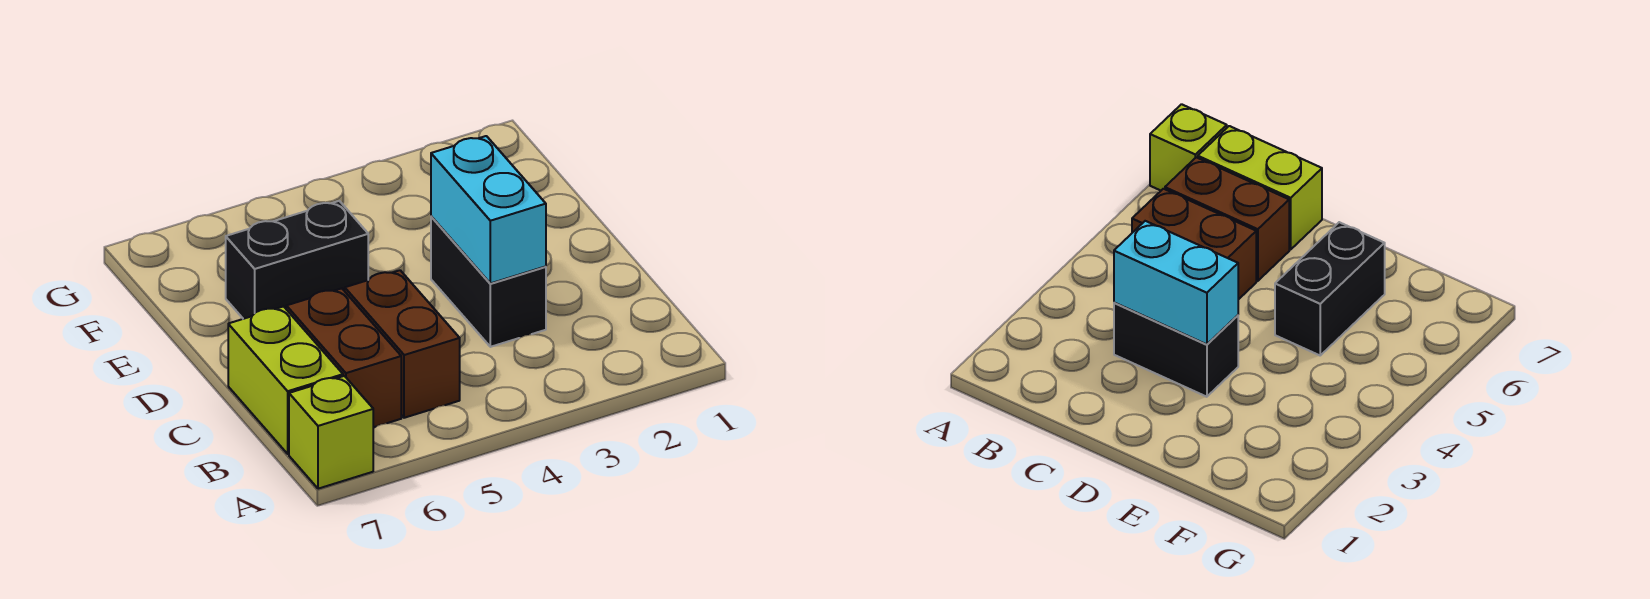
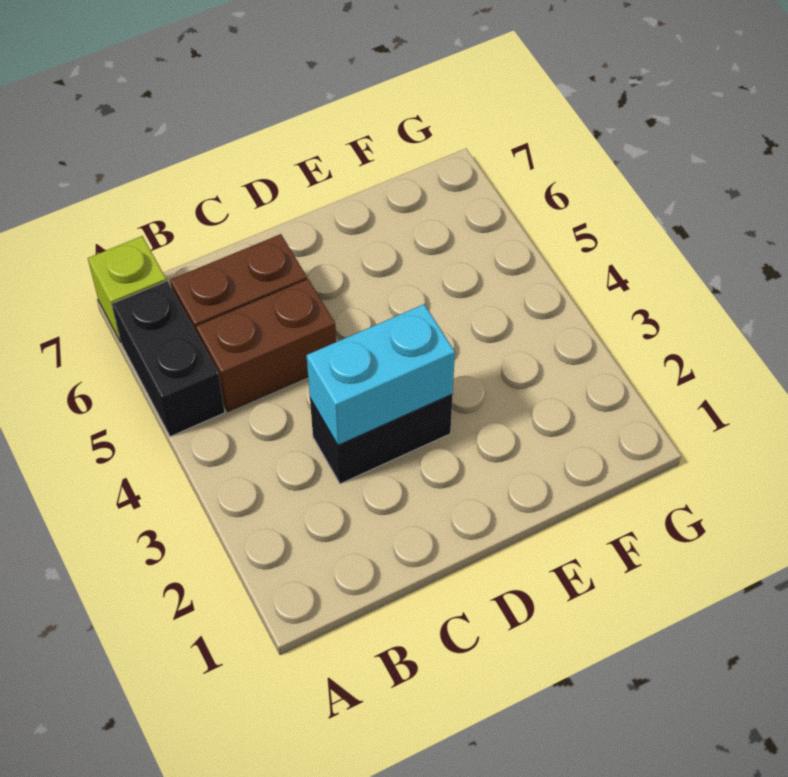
lime 1x2 brick [228,307,343,454] -> none
black 1x2 brick [226,201,368,319] -> black 1x2 brick moved to [112,281,225,437]

